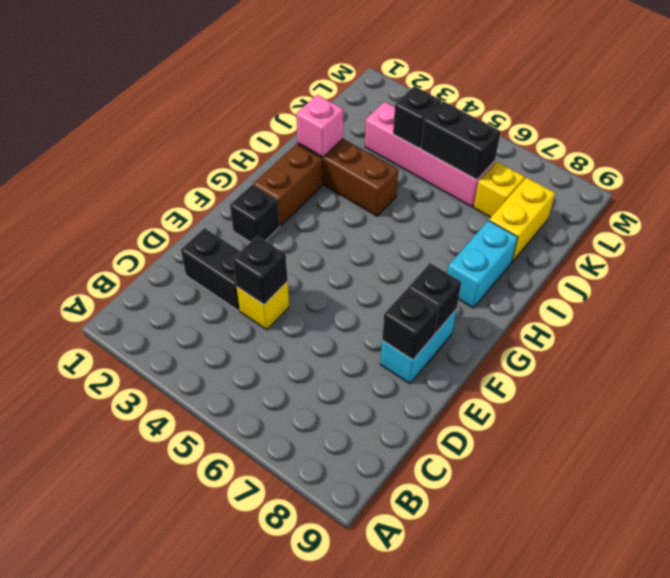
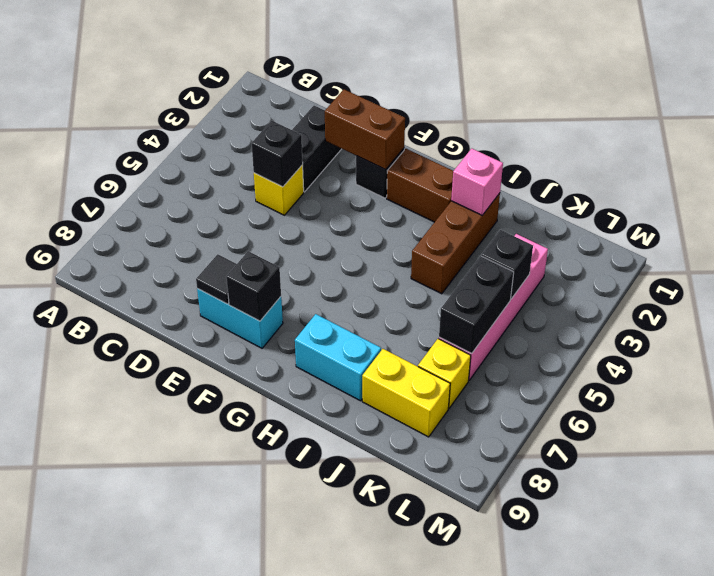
none -> brown 1x2 brick [325,89,405,170]
black 1x1 brick [382,289,439,360] -> black 1x1 tile [196,254,237,304]

